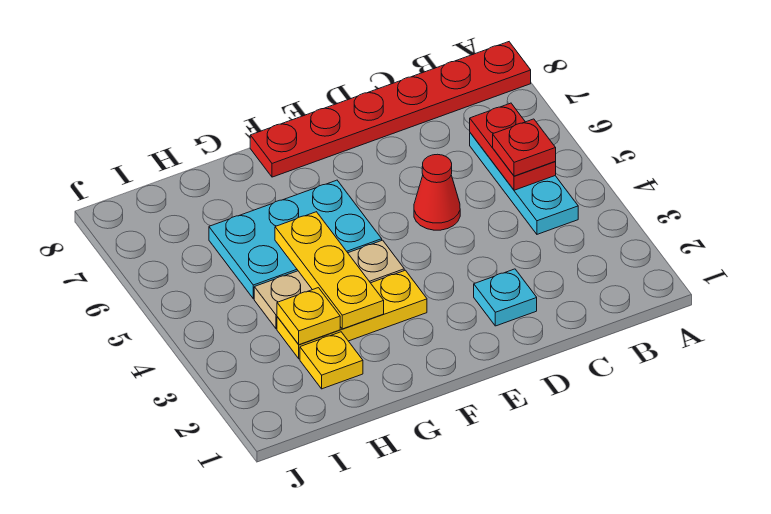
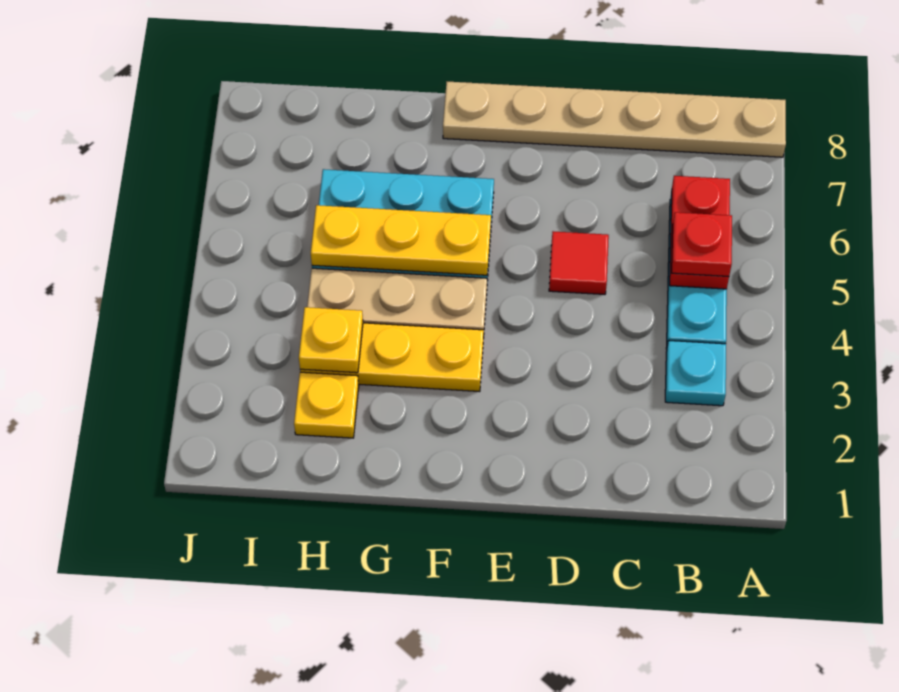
red 1x6 plate [250,42,531,177] -> tan 1x6 plate [443,82,786,157]
cyan 1x1 plate [474,269,537,326] -> cyan 1x1 plate moved to [665,341,726,406]
red 1x1 cone [414,154,460,230] -> red 1x1 tile [549,231,609,294]
yellow 1x3 plate [275,212,384,329] -> yellow 1x3 plate turned to [311,205,491,275]

